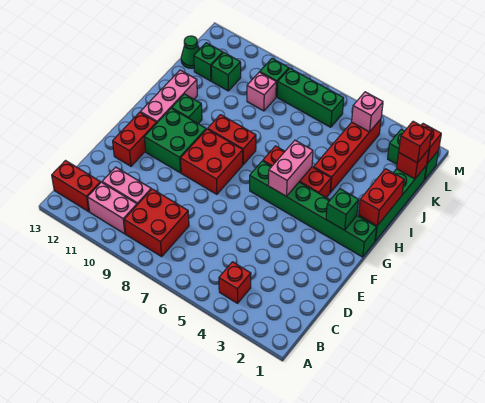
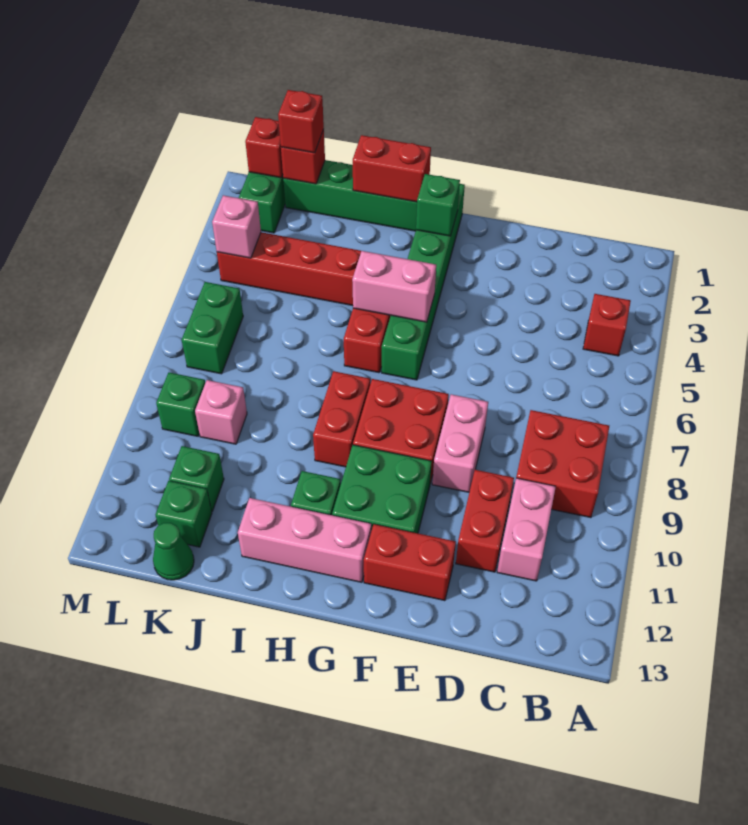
pink 1x2 brick [88,182,137,234] -> pink 1x2 brick moved to [432,394,488,492]
red 1x2 brick [52,161,101,212] -> red 1x2 brick moved to [456,470,514,572]
green 1x3 brick [277,68,344,127] -> green 1x2 brick [182,282,243,374]

